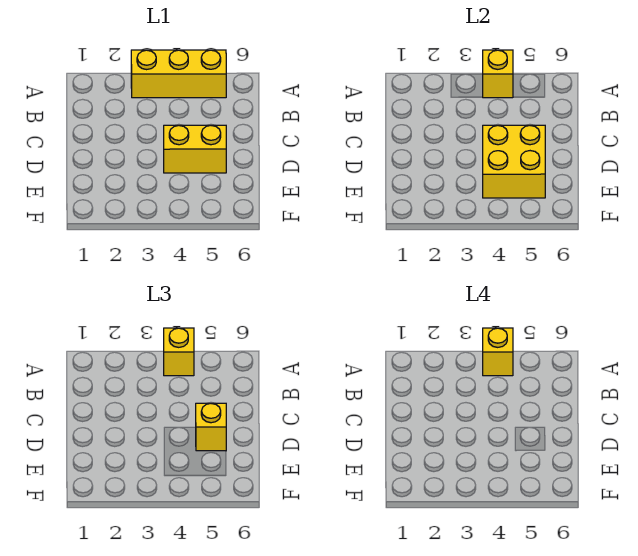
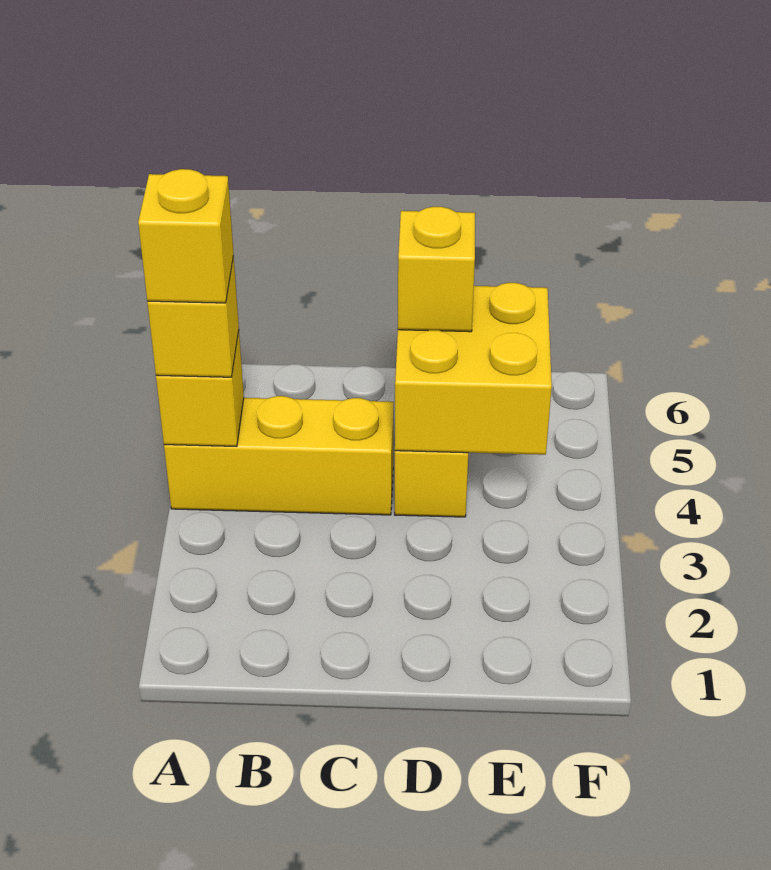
yellow 1x3 brick [131,50,226,98] -> yellow 1x3 brick turned to [164,396,394,515]

